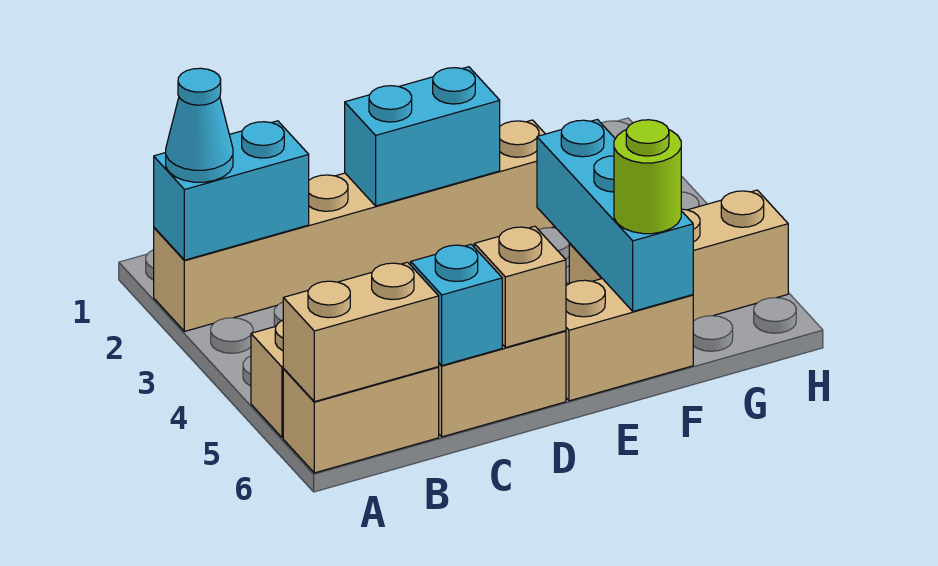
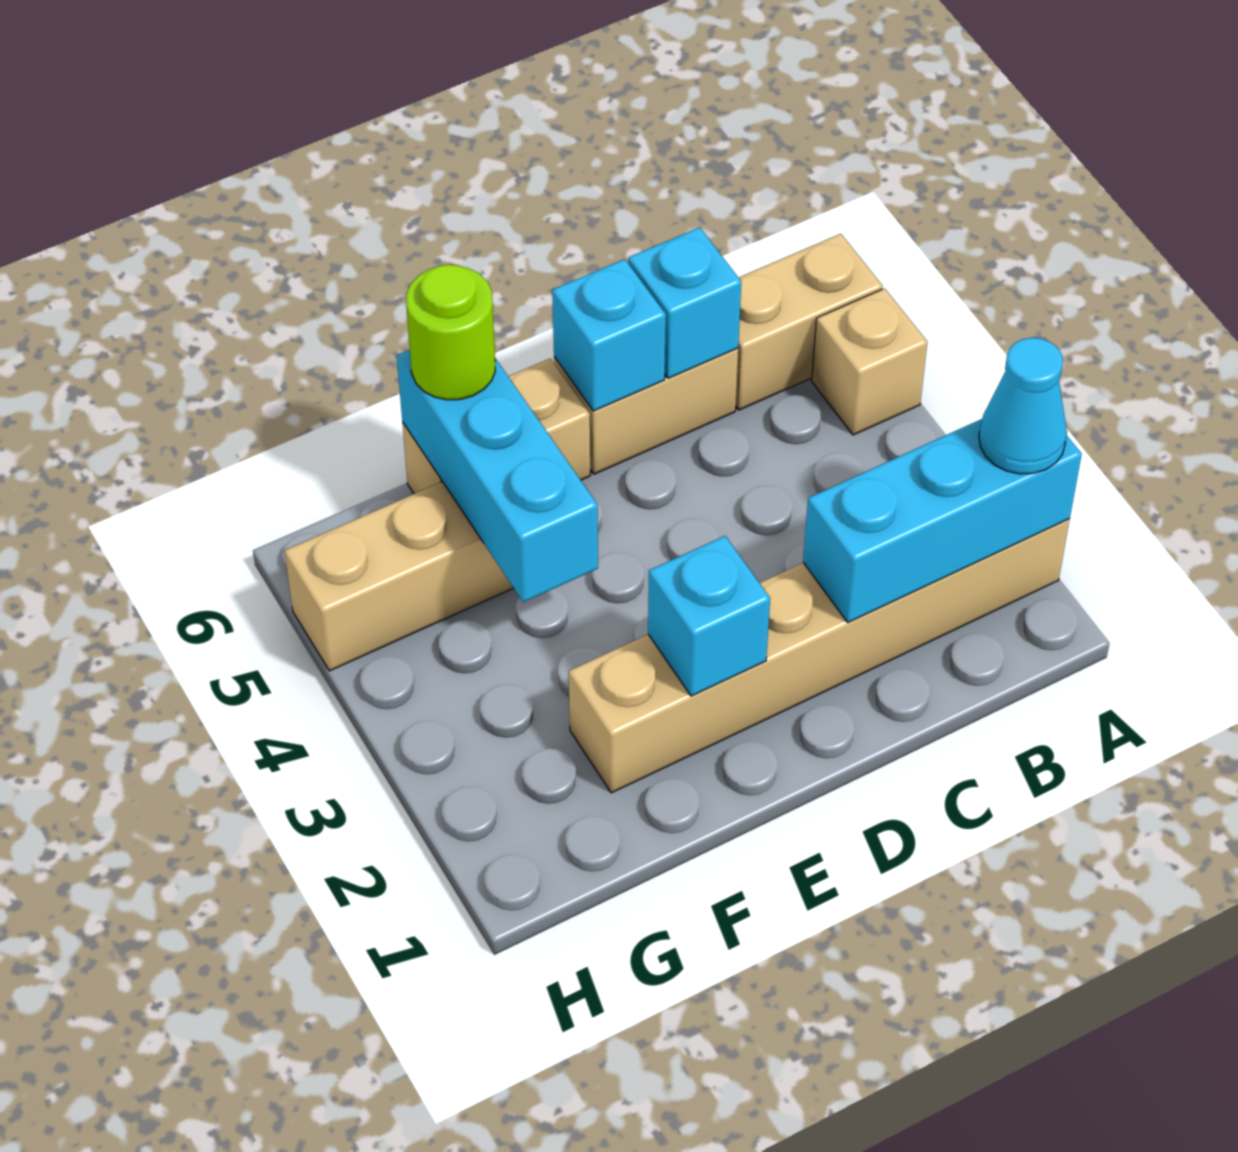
cyan 1x2 brick [154,121,309,260] -> cyan 1x3 brick [803,419,1082,622]
tan 1x2 brick [283,262,439,402] -> none
cyan 1x2 brick [345,67,500,206] -> cyan 1x1 brick [648,536,770,696]
tan 1x1 brick [474,226,566,348] -> cyan 1x1 brick [552,259,666,411]

